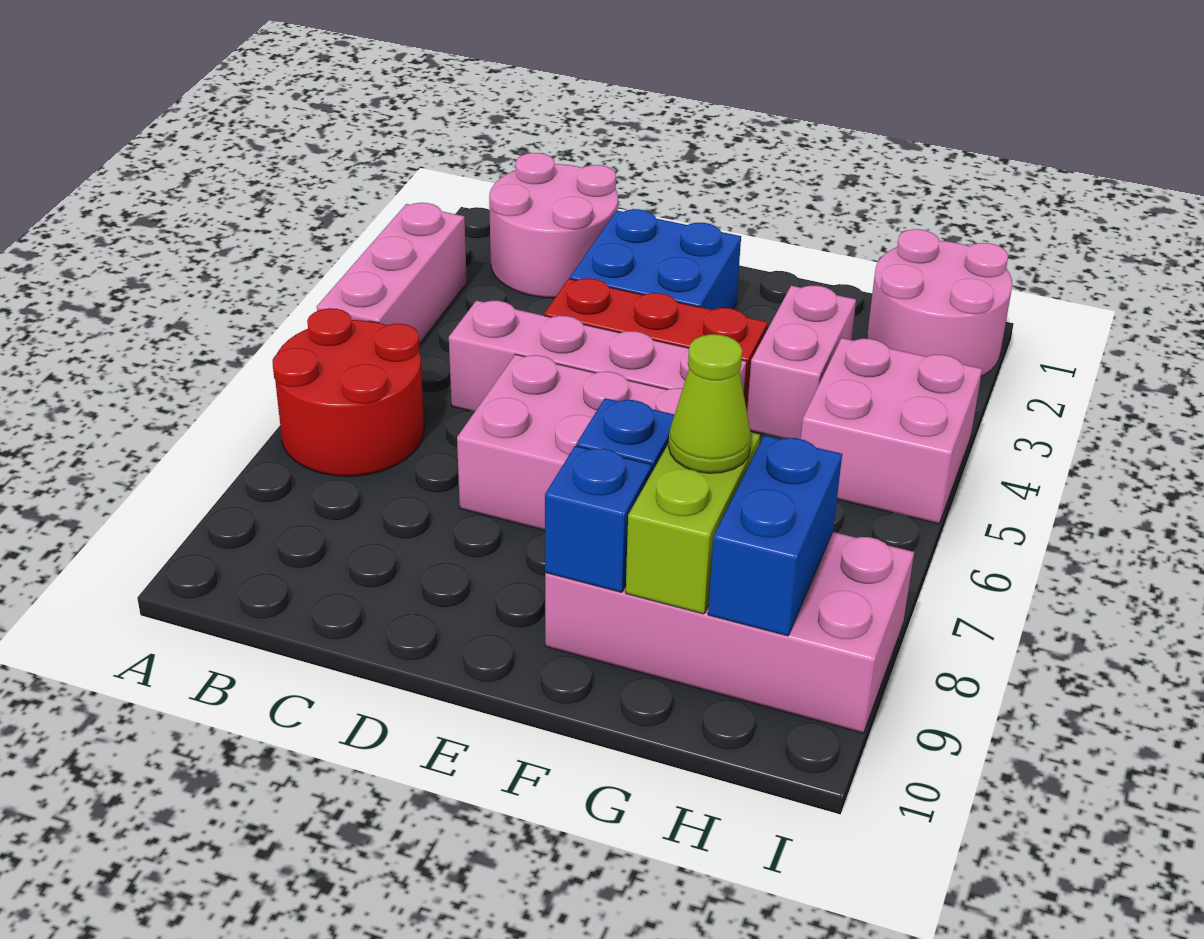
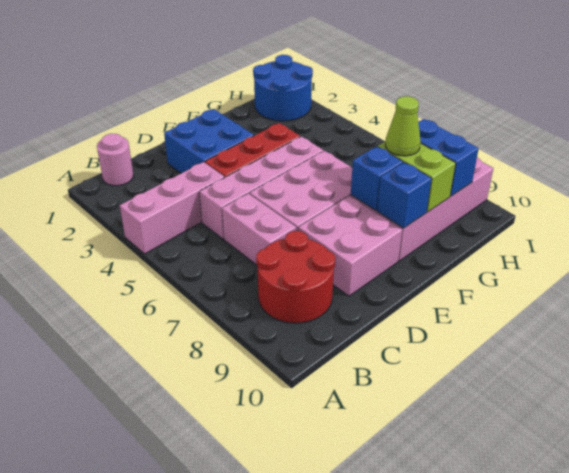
pink 1x3 brick [317,203,467,344] -> pink 1x3 brick turned to [120,162,224,254]
red 2x2 round brick [272,308,424,476] -> red 2x2 round brick moved to [256,231,335,323]
pink 2x2 round brick [489,153,618,298] -> pink 1x1 round brick [97,134,133,186]
pink 1x2 brick [747,285,856,439] -> pink 1x2 brick moved to [222,193,296,265]
pink 2x2 round brick [867,229,1012,376] -> blue 2x2 round brick [253,55,313,121]
pink 2x2 brick [801,338,982,524] -> pink 2x2 brick moved to [299,196,402,296]

